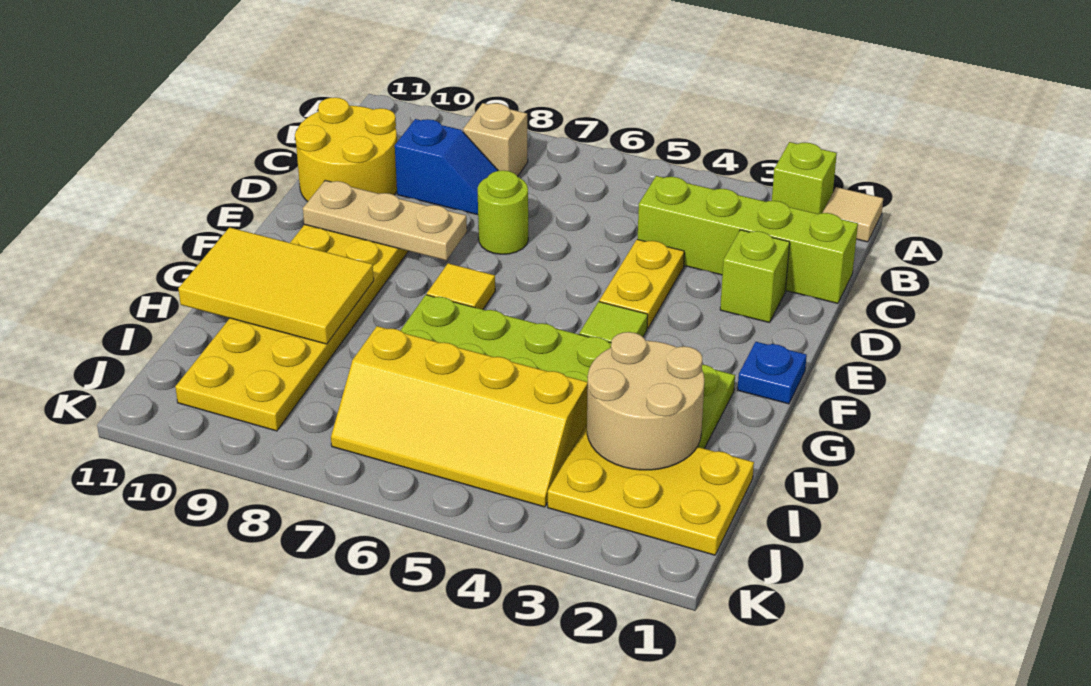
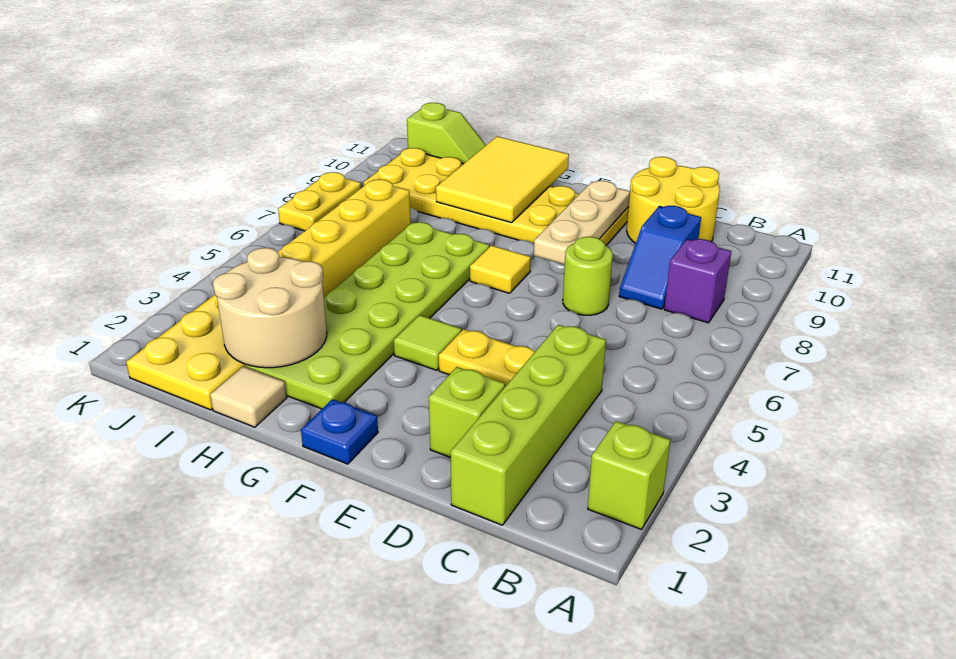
tan 1x1 tile [823,187,883,242] -> tan 1x1 tile moved to [210,366,287,427]
tan 1x1 brick [463,103,528,176] -> purple 1x1 brick [664,239,731,323]
none -> lime 1x2 slope [407,103,486,164]
none -> yellow 1x2 plate [278,172,361,231]

